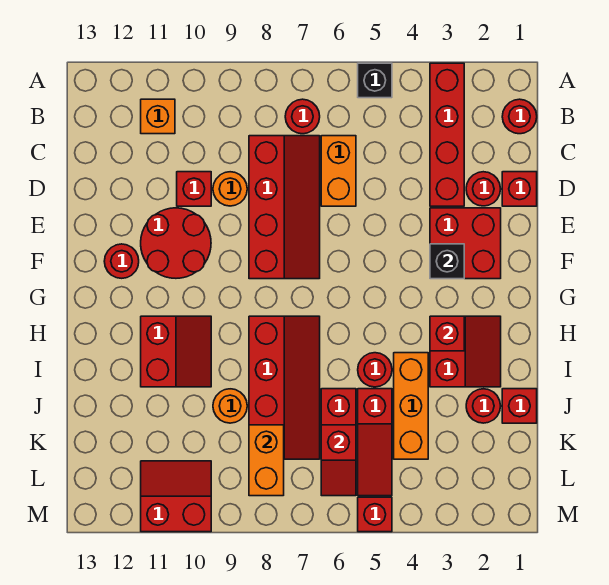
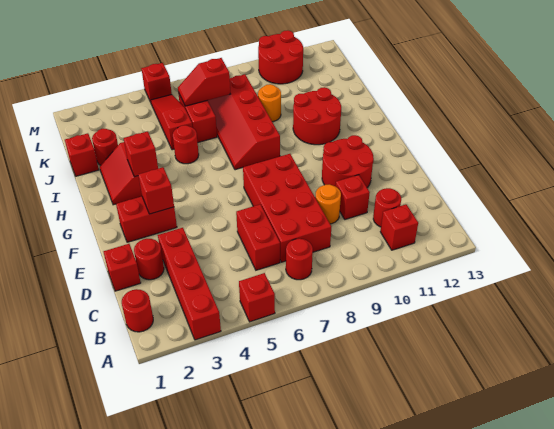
black 1x1 brick [358,63,392,98] -> red 1x1 brick [239,273,275,322]
orange 1x1 brick [141,99,175,134] -> red 1x1 brick [380,205,418,250]
orange 1x2 brick [321,136,356,206] -> red 1x2 brick [236,204,280,270]
red 2x4 slope [249,136,320,279] -> red 2x4 brick [243,154,331,262]
red 2x2 brick [430,208,501,279] -> red 1x2 brick [116,196,177,242]
black 1x1 brick [430,244,464,279] -> red 1x1 brick [138,167,174,214]
red 1x1 round brick [104,244,139,278] -> red 1x1 round brick moved to [373,188,401,227]
red 2x2 slope [141,316,211,387] -> red 2x2 round brick [293,87,341,145]
orange 1x3 brick [394,353,428,459] -> none
red 1x2 slope [321,425,356,496] -> red 1x2 slope turned to [178,58,230,106]
orange 1x2 brick [249,425,284,496] -> none
red 2x2 slope [141,461,211,532] -> red 2x2 round brick [258,30,303,84]

